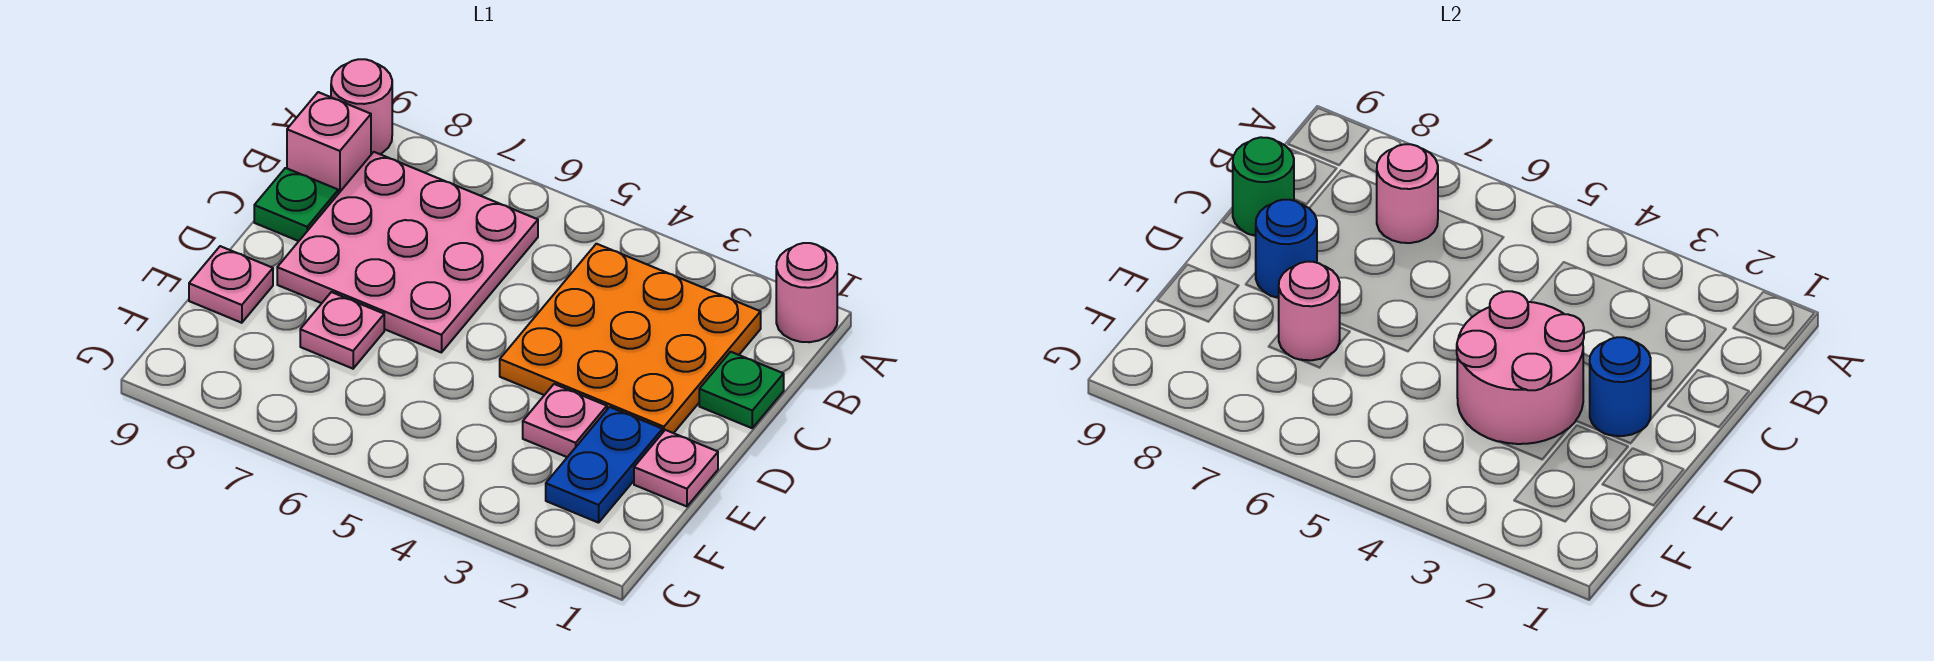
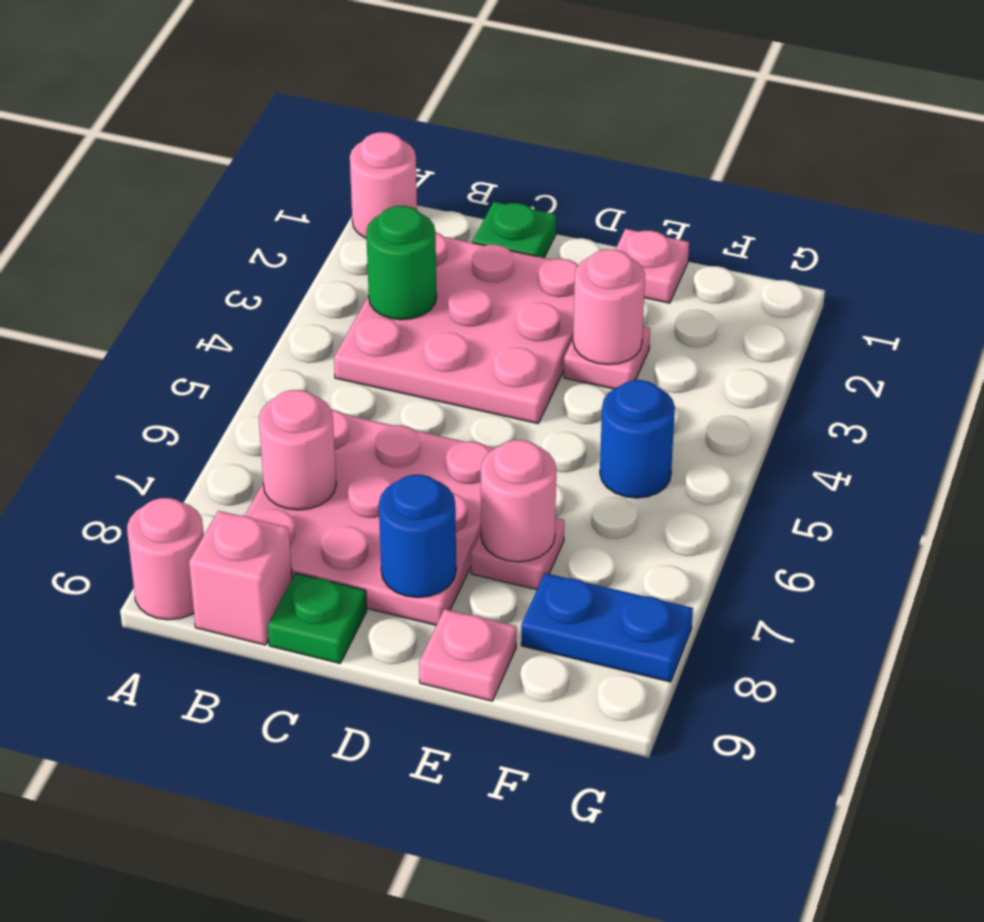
orange 3x3 plate [500,244,761,433] -> pink 3x3 plate [334,232,578,423]
green 1x1 round brick [1233,137,1294,235] -> green 1x1 round brick moved to [366,206,437,320]
blue 1x1 round brick [1590,337,1651,436] -> blue 1x1 round brick moved to [600,380,675,498]
pink 2x2 round brick [1457,291,1584,444] -> pink 1x1 round brick [573,249,645,365]
blue 1x2 plate [546,407,663,523] -> blue 1x2 plate moved to [521,573,693,682]

